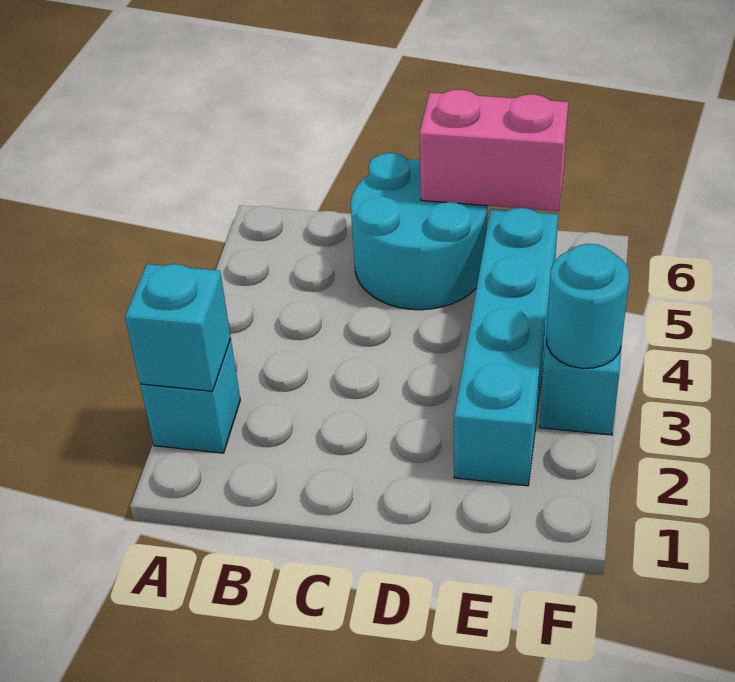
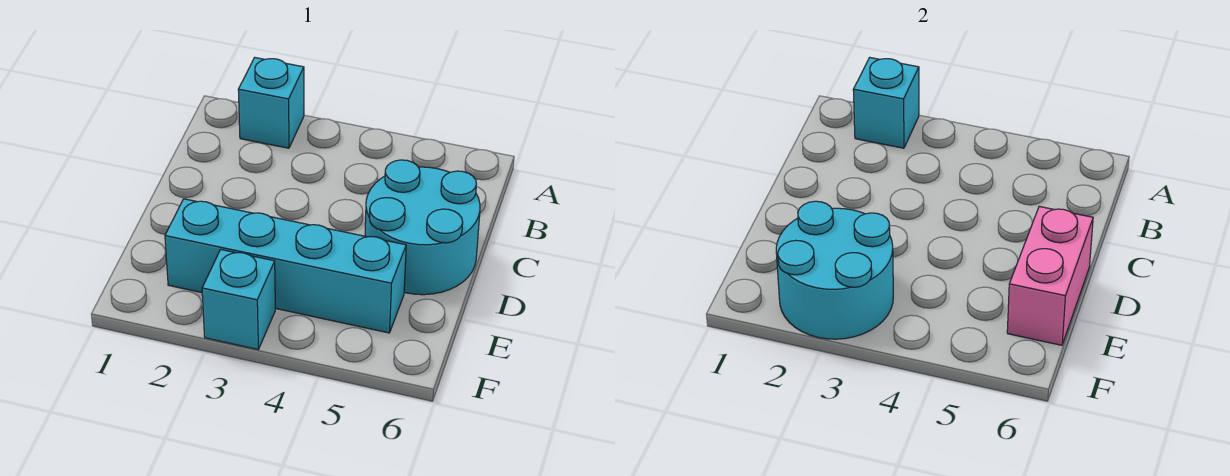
cyan 1x1 round brick [547,244,629,368] -> cyan 2x2 round brick [776,201,893,339]

